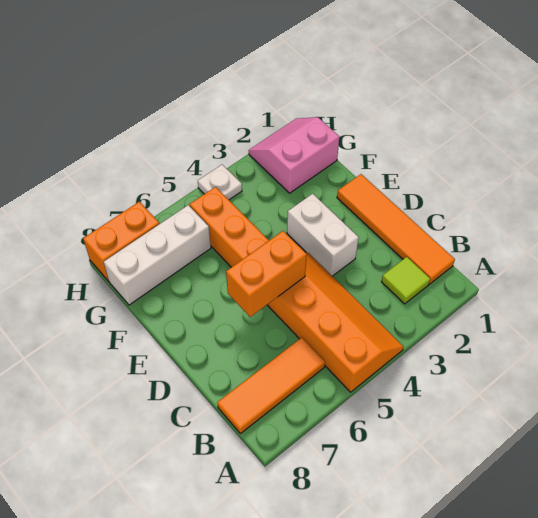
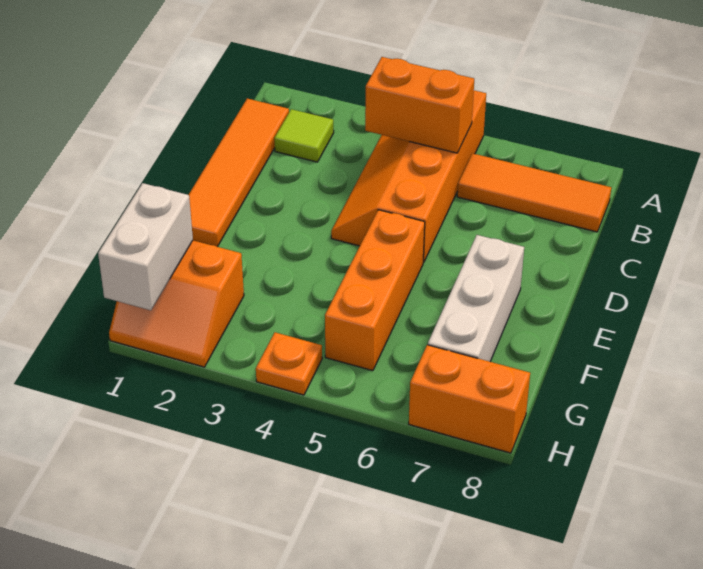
white 1x2 brick [287,194,359,276] -> white 1x2 brick moved to [98,183,193,310]
orange 1x2 brick [226,231,307,317] -> orange 1x2 brick moved to [365,57,474,153]
pink 2x2 slope [249,117,339,193] -> orange 2x2 slope [109,241,244,367]
white 1x3 brick [104,205,211,305] -> white 1x3 brick turned to [428,235,524,362]
white 1x1 plate [198,165,242,200] -> orange 1x1 plate [256,332,322,395]

